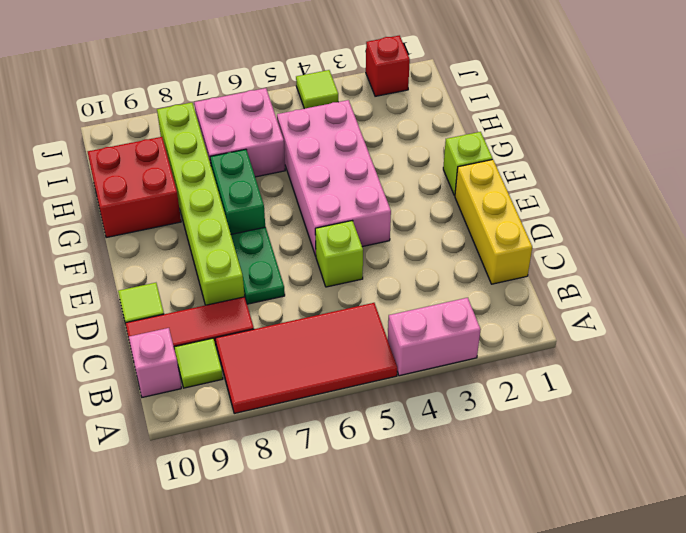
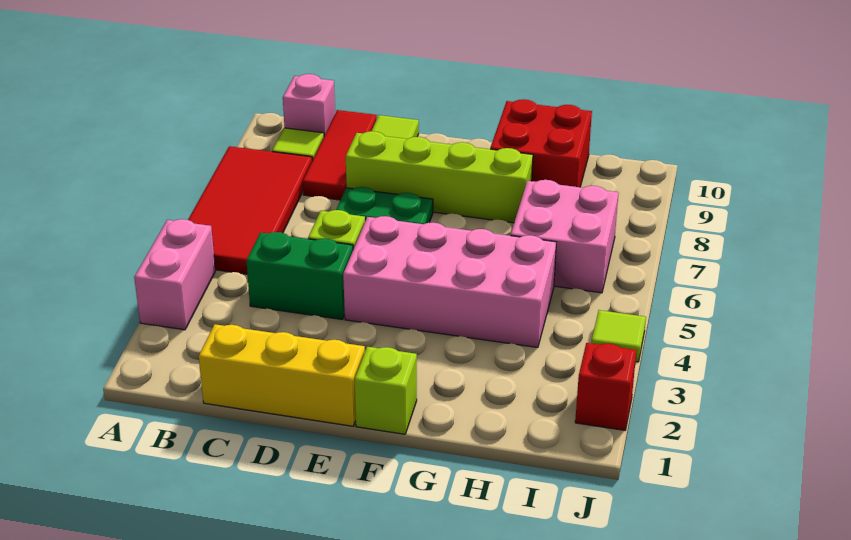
lime 1x6 brick [157,103,245,305] -> lime 1x4 brick [346,131,533,223]
green 1x2 brick [210,149,265,234] -> green 1x2 brick moved to [246,232,353,320]

